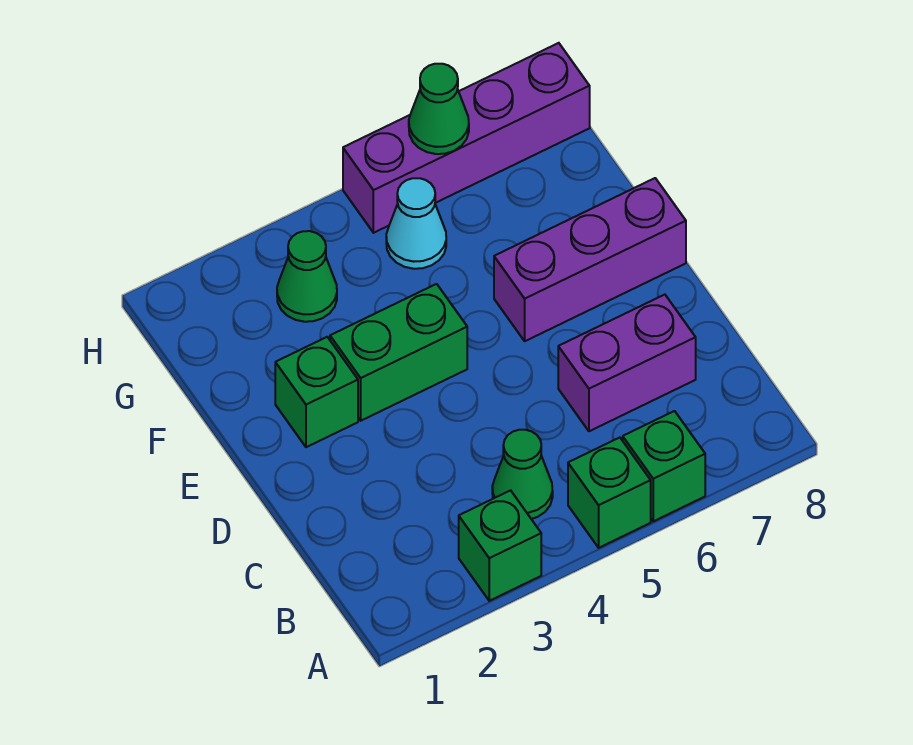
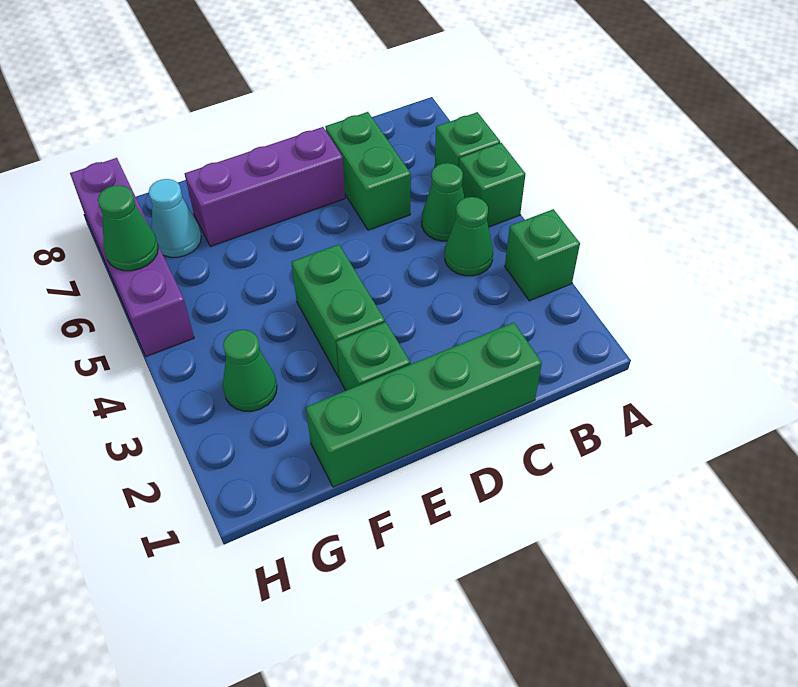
none -> green 1x1 cone [422,163,465,241]
none -> green 1x4 brick [306,322,542,487]
purple 1x2 brick [558,295,696,431] -> green 1x2 brick [325,112,411,230]
purple 1x3 brick [494,178,686,341] -> purple 1x3 brick turned to [185,127,345,247]
cyan 1x1 cone [386,178,446,269] -> cyan 1x1 cone moved to [149,179,201,257]

